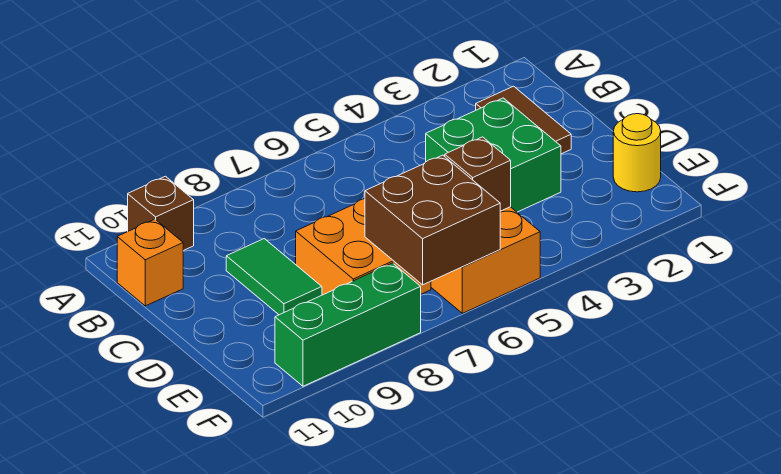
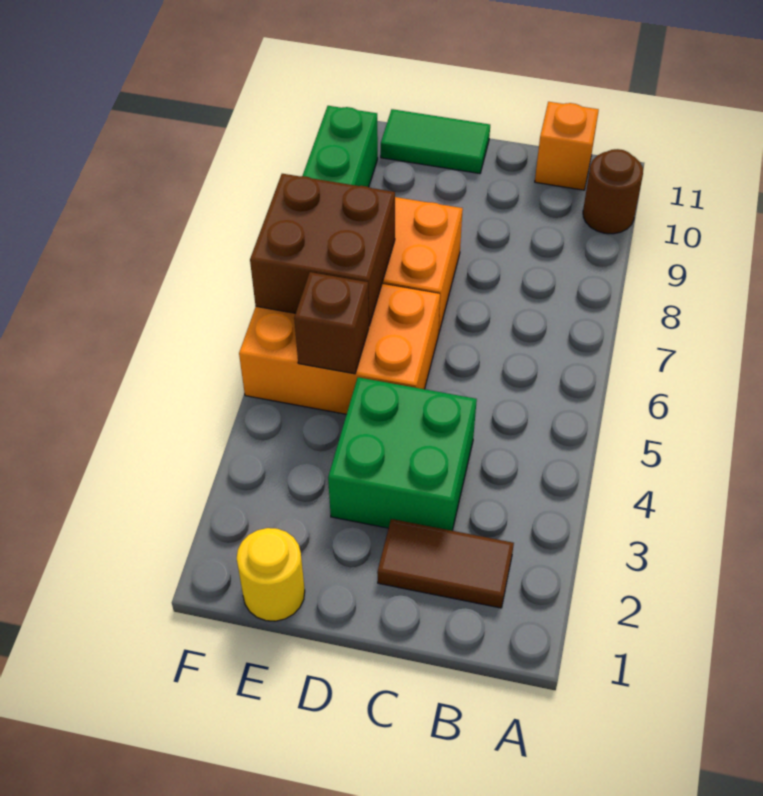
brown 1x1 brick [128,176,194,251] -> brown 1x1 round brick [583,149,643,234]
green 1x2 tile [226,239,322,315] -> green 1x2 tile moved to [381,109,490,174]

